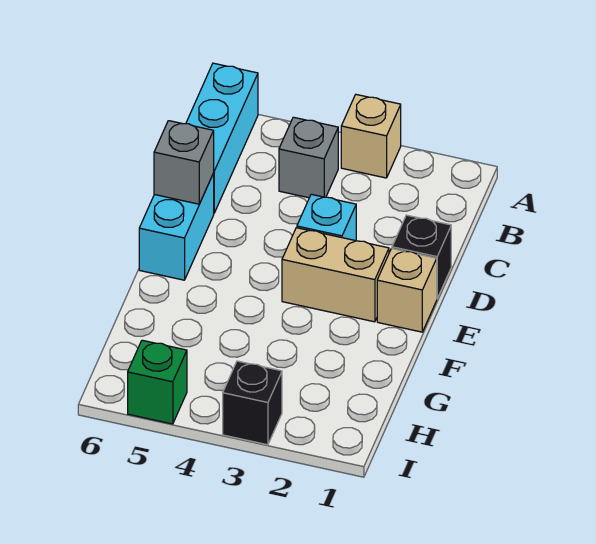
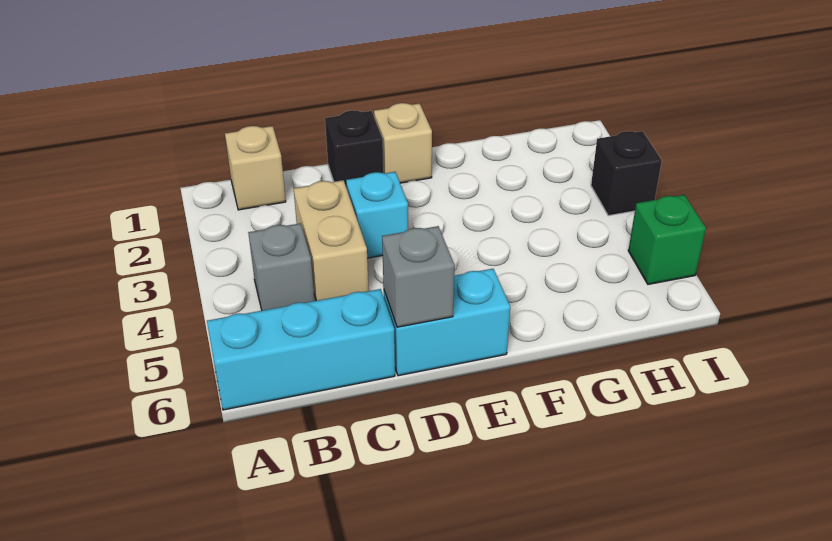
tan 1x1 brick [341,95,401,178] -> tan 1x1 brick moved to [225,126,286,210]
tan 1x2 brick [282,228,389,322] -> tan 1x2 brick moved to [294,180,369,301]

